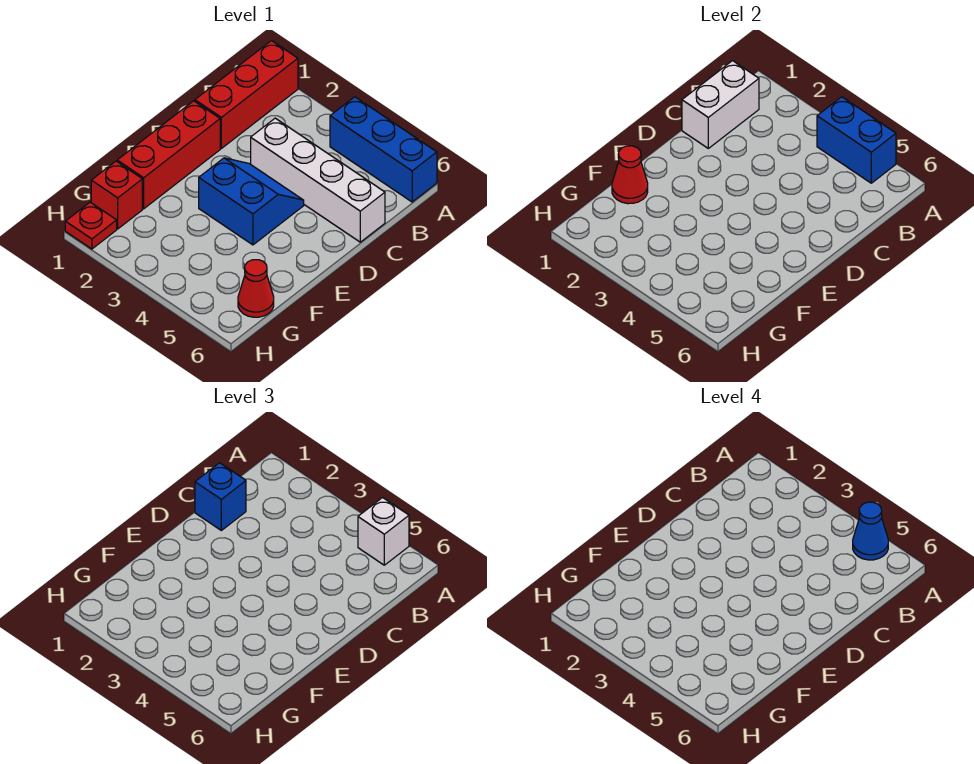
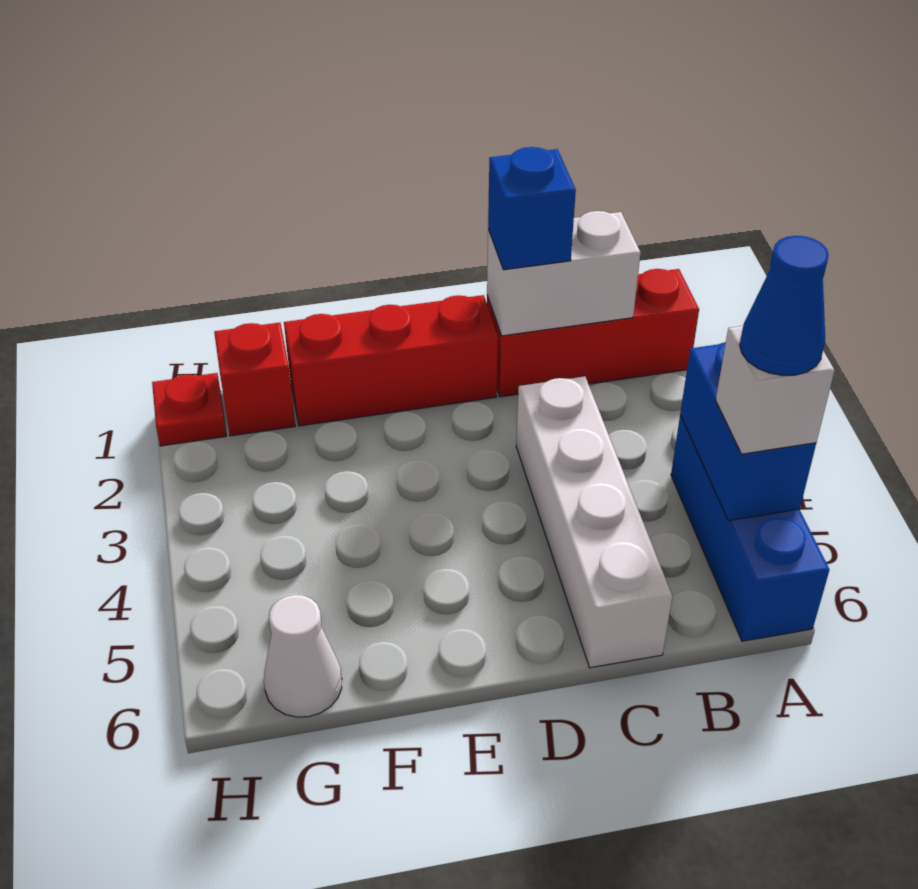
blue 2x2 slope [199,158,304,245] -> none
red 1x1 cone [612,146,648,204] -> none
red 1x1 cone [238,260,274,317] -> white 1x1 cone [264,595,342,717]

